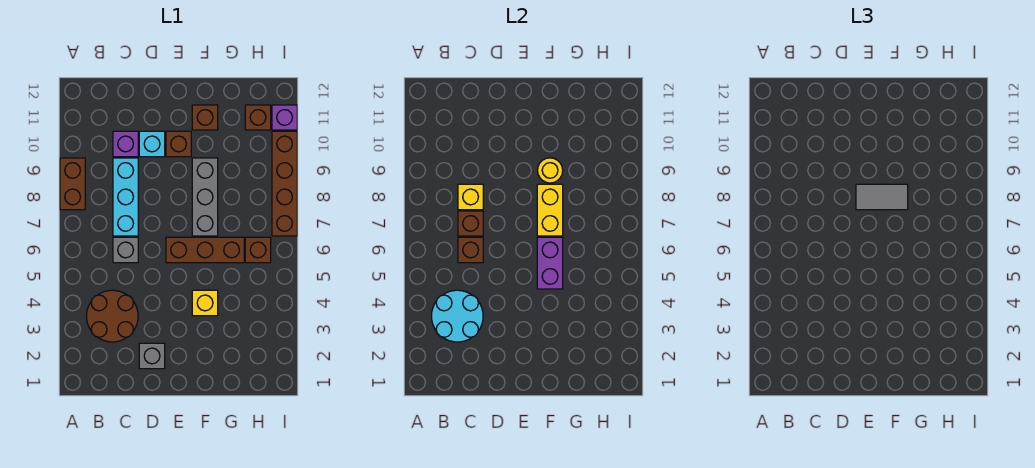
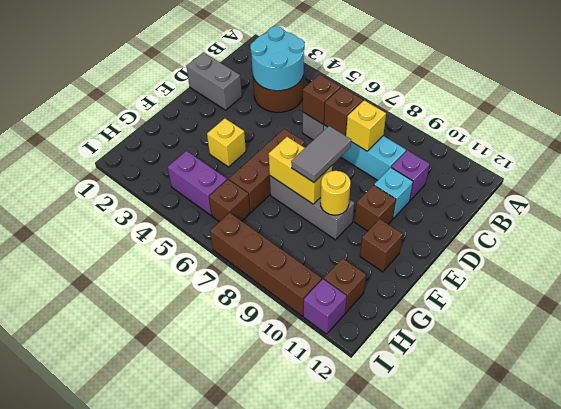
brown 1x2 brick [60,158,85,210] -> none
grey 1x1 brick [139,343,165,369] -> grey 1x2 brick [186,52,242,110]
purple 1x2 brick [537,237,563,289] -> purple 1x2 brick moved to [168,151,227,215]

